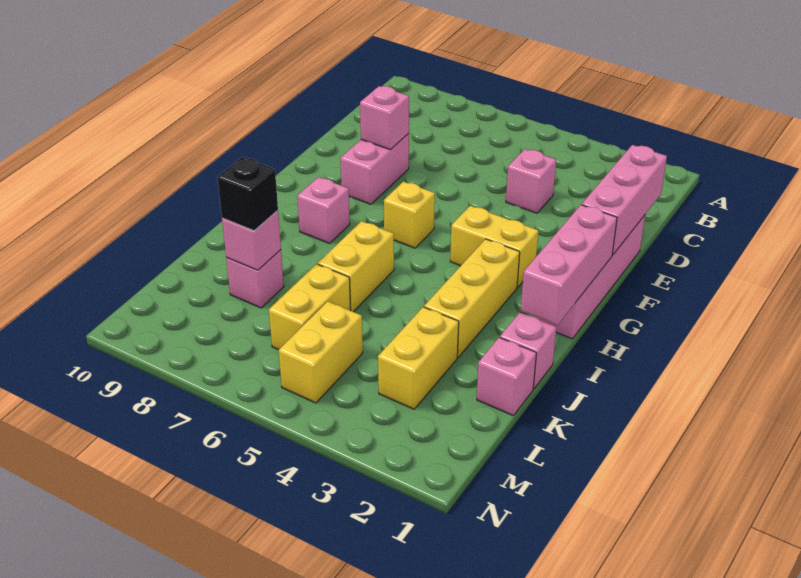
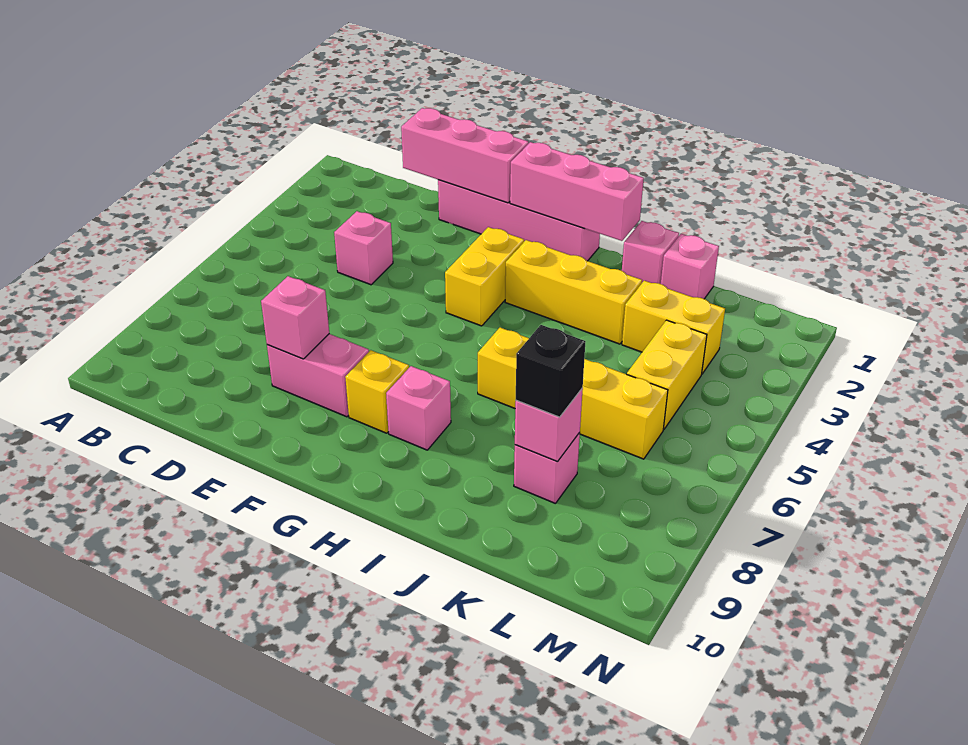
yellow 1x1 brick [384,182,435,248] -> yellow 1x1 brick moved to [345,350,409,433]
yellow 1x2 brick [279,301,363,403] -> yellow 1x2 brick turned to [627,320,707,430]

